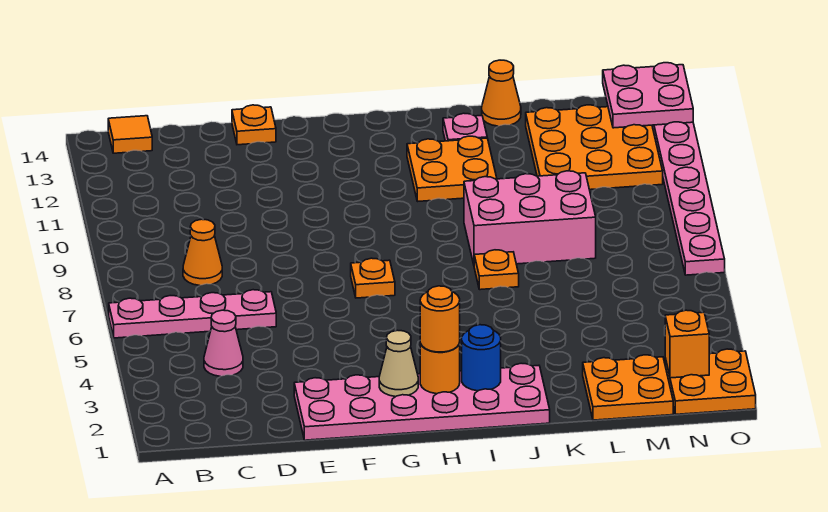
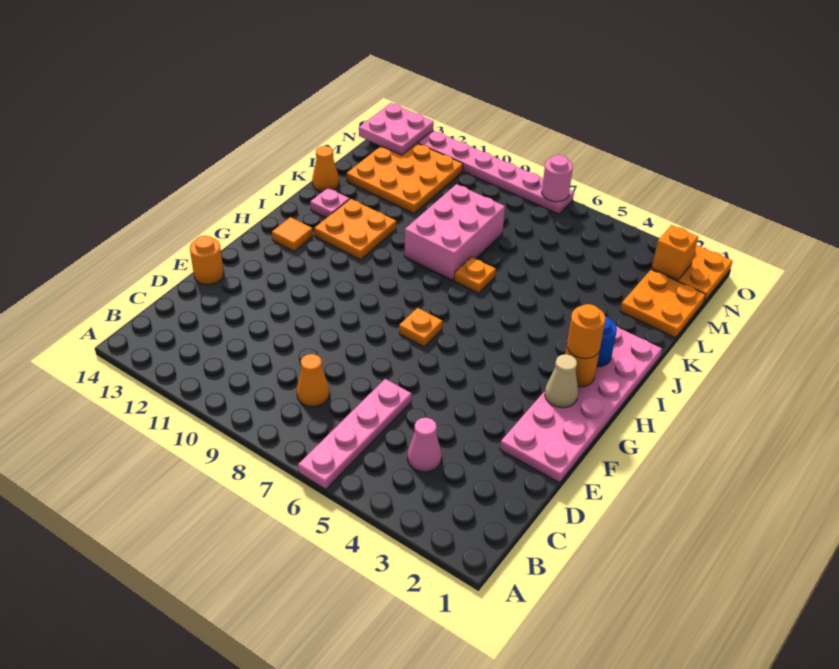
orange 1x1 tile [108,116,152,153] -> orange 1x1 tile moved to [272,217,313,252]
orange 1x1 plate [232,105,276,145] -> orange 1x1 round brick [190,236,224,285]
none -> pink 1x1 round brick [542,155,573,202]

